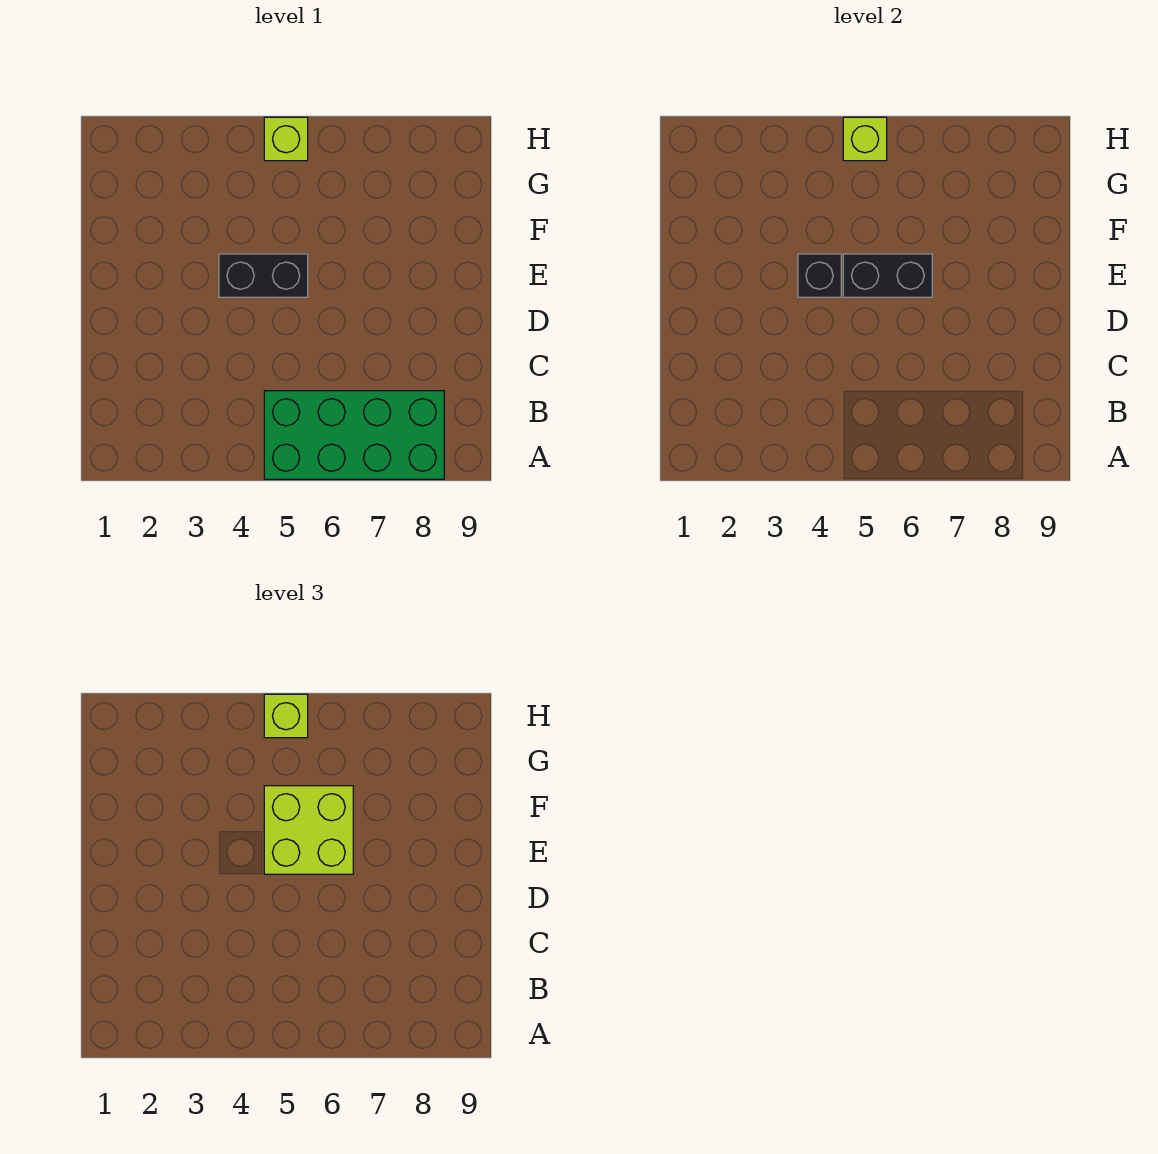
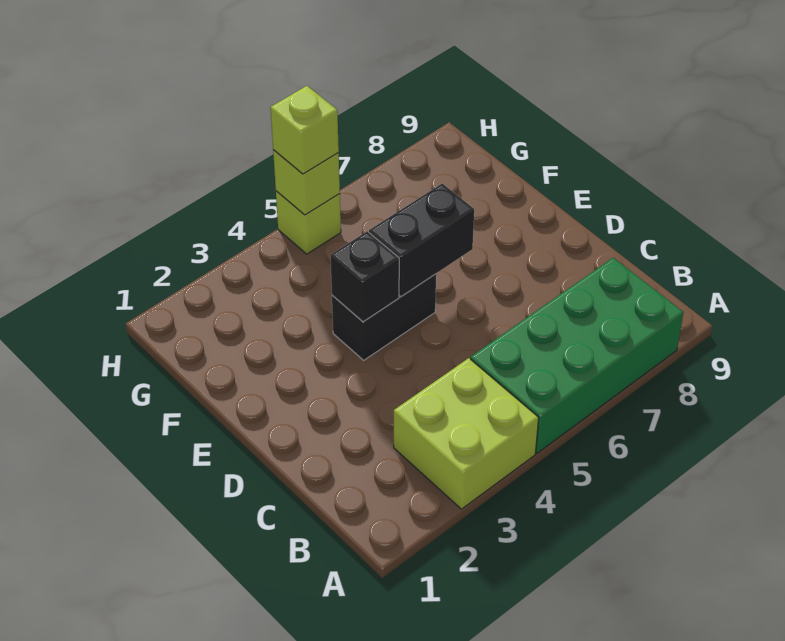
lime 2x2 brick [264,786,353,874] -> lime 2x2 brick moved to [394,358,539,509]

